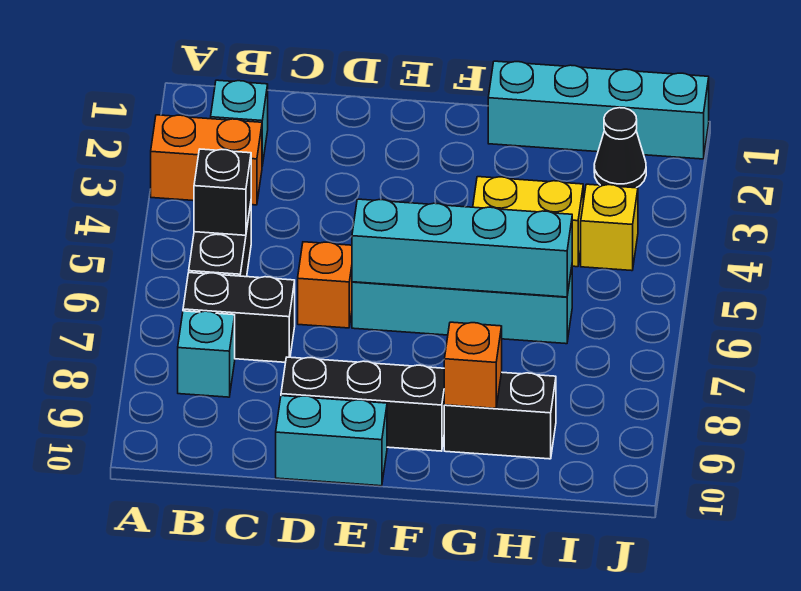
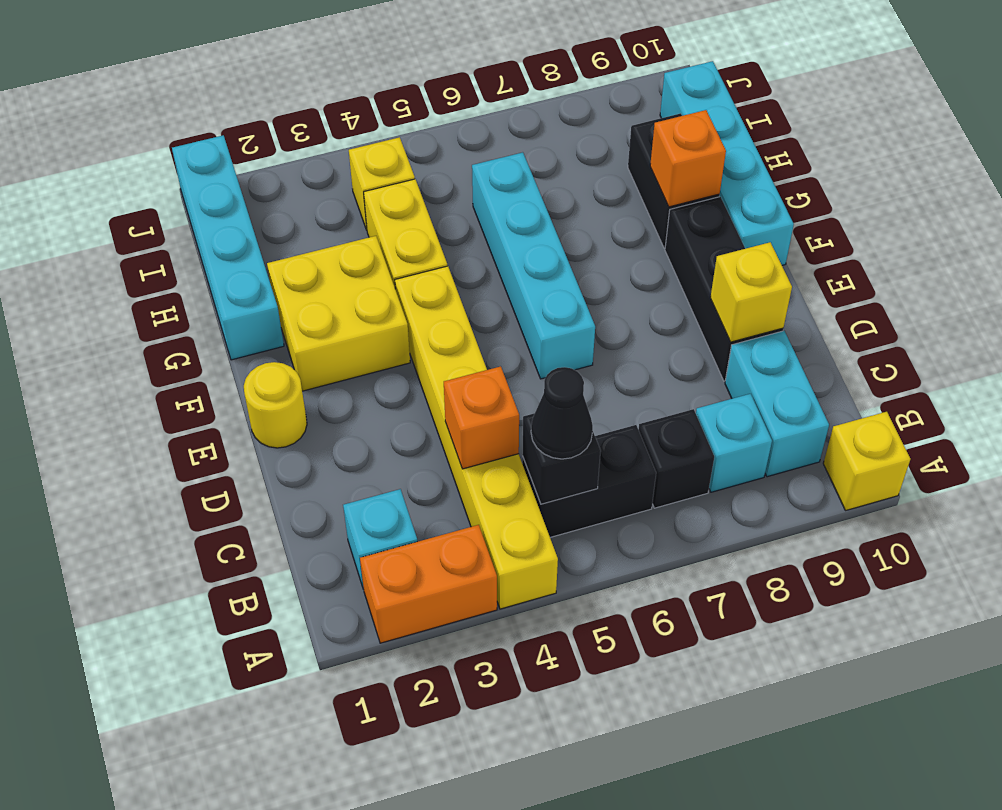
orange 1x2 brick [151,115,262,205] -> orange 1x2 brick turned to [360,525,497,643]
none -> yellow 1x6 brick [395,266,558,609]
none -> yellow 1x1 brick [823,412,910,510]
black 1x2 brick [183,273,295,362] -> black 1x1 brick [638,409,714,508]
orange 1x1 brick [298,242,352,328] -> orange 1x1 brick moved to [444,366,519,469]
none -> yellow 1x1 brick [710,242,792,342]
cyan 1x2 brick [276,396,387,486] -> cyan 1x2 brick moved to [725,331,829,477]
none -> yellow 1x1 round brick [244,362,307,448]
cyan 1x4 brick [352,199,572,297] -> cyan 1x4 brick moved to [660,61,794,265]
none -> yellow 2x2 brick [267,236,410,391]
black 1x1 cone [594,108,646,188] -> black 1x1 cone moved to [531,367,593,459]

